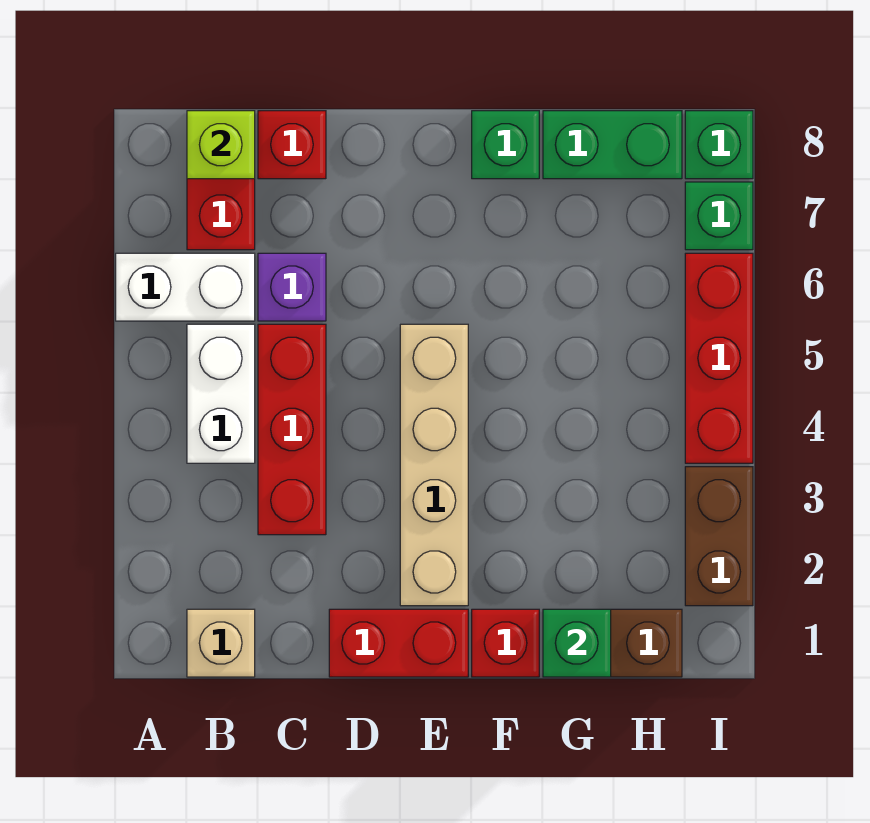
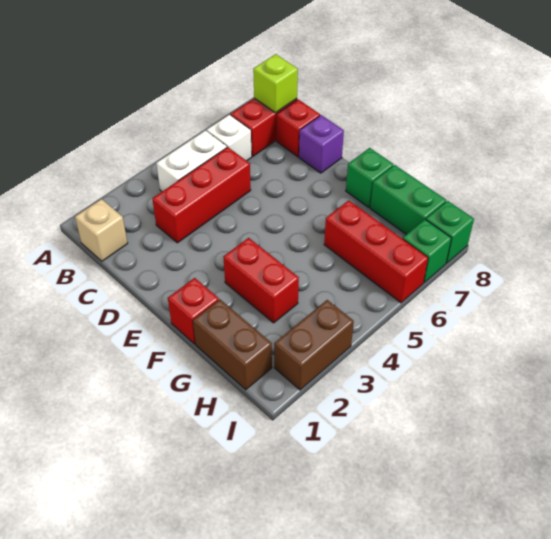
white 1x2 brick [116,253,255,321] -> white 1x1 brick [207,115,252,161]
purple 1x1 brick [258,253,326,321] -> purple 1x1 brick moved to [299,115,344,173]
red 1x2 brick [329,609,468,677] -> red 1x2 brick moved to [223,238,299,323]
tan 1x4 brick [400,324,468,606] -> none
green 1x1 brick [543,609,611,677] -> none
red 1x3 brick [685,253,753,463] -> red 1x3 brick turned to [324,200,428,303]

